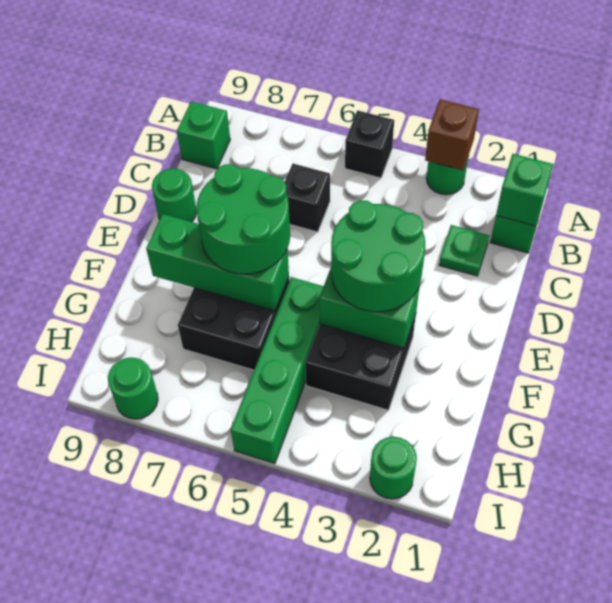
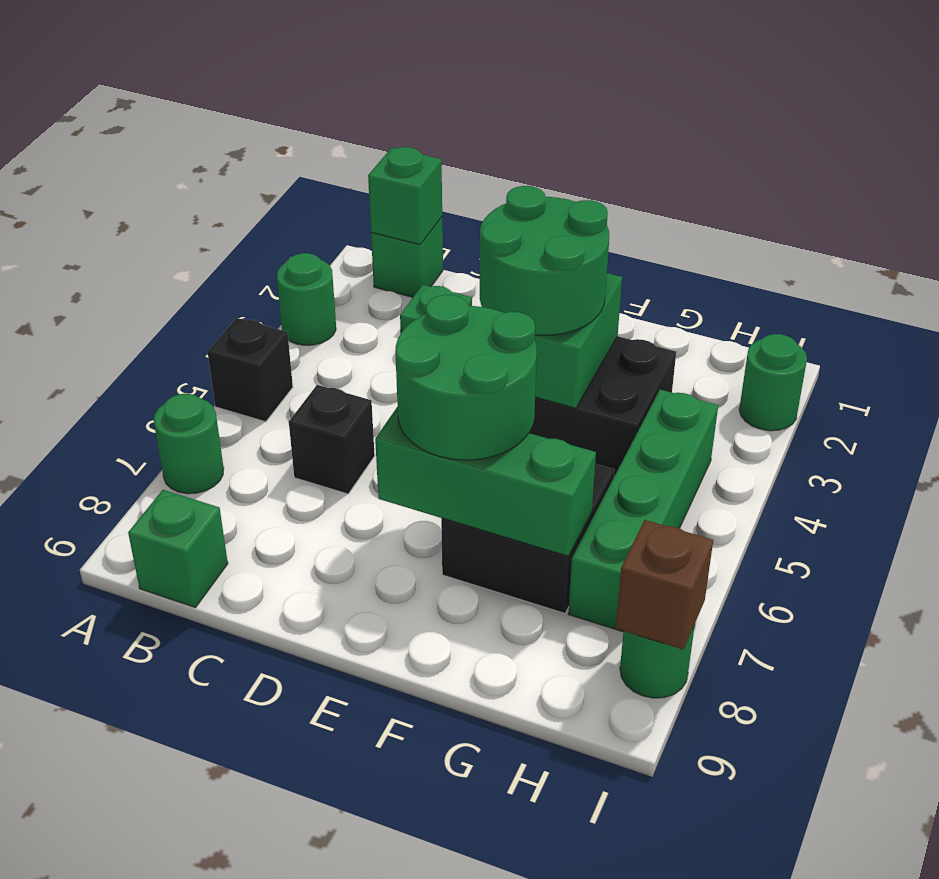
brown 1x1 brick [425,99,479,170] -> brown 1x1 brick moved to [616,520,713,650]
green 1x1 round brick [152,168,197,222] -> green 1x1 round brick moved to [154,394,224,494]
green 1x4 brick [231,277,324,464] -> green 1x4 brick turned to [568,390,718,632]
green 1x3 brick [146,214,289,311] -> green 1x3 brick turned to [375,407,596,556]

